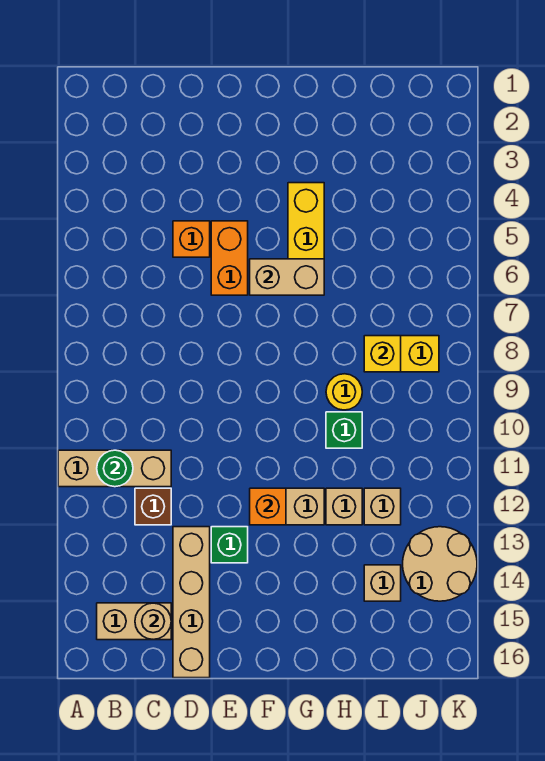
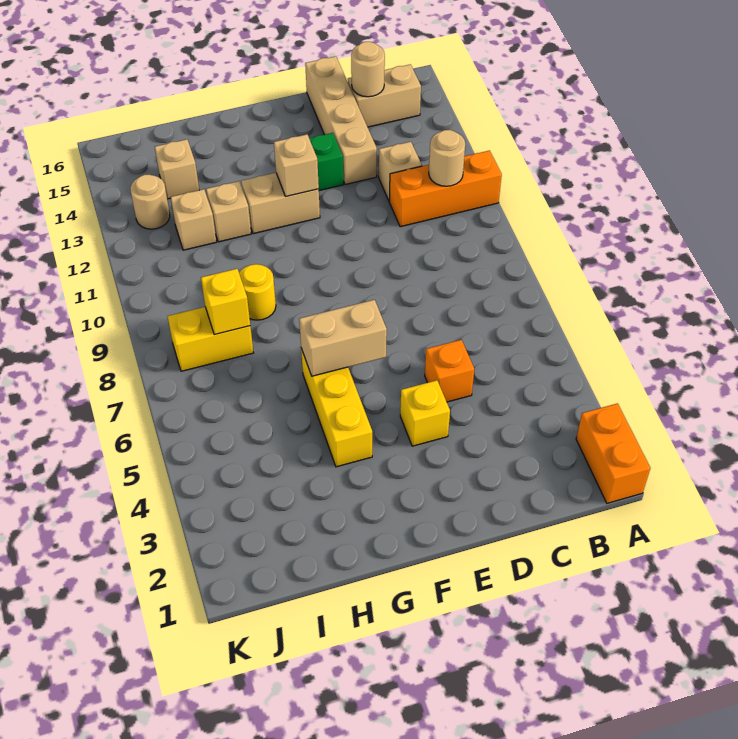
tan 1x3 brick [58,450,171,487] -> orange 1x3 brick [389,151,502,227]
green 1x1 round brick [97,450,133,487] -> tan 1x1 round brick [429,130,465,186]
brown 1x1 brick [135,488,171,525] -> tan 1x1 brick [379,142,422,201]
none -> yellow 1x1 brick [400,380,450,446]
orange 1x2 brick [211,221,248,295] -> orange 1x2 brick moved to [576,403,650,503]
orange 1x1 brick [250,488,286,525] -> tan 1x1 brick [274,134,319,196]
green 1x1 brick [326,412,362,448] -> none
tan 2x2 round brick [403,527,477,601] -> tan 1x1 round brick [130,175,170,229]

